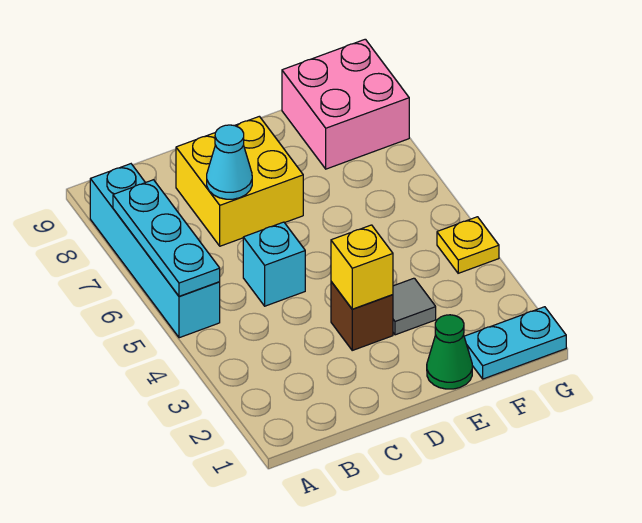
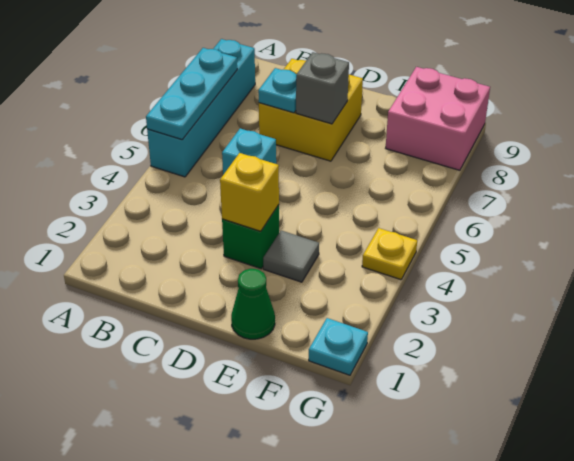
cyan 1x1 cone [207,125,252,199] -> cyan 1x1 plate [258,68,297,113]
brown 1x1 brick [331,282,393,350] -> green 1x1 brick [222,205,279,269]
none -> grey 1x1 brick [296,52,349,124]
cyan 1x2 plate [464,307,566,379] -> cyan 1x1 plate [309,318,368,375]

